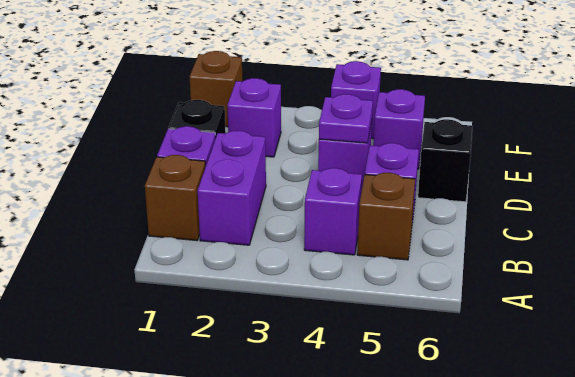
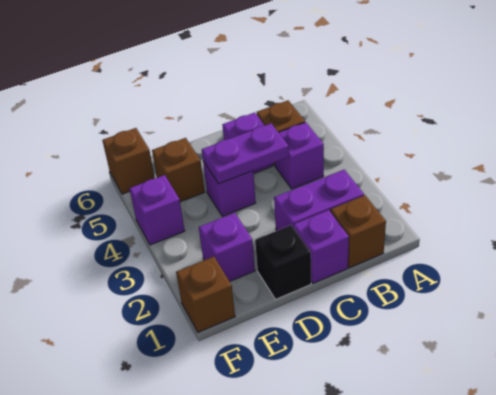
purple 1x1 plate [319,94,373,143] -> purple 1x2 plate [202,124,289,184]
black 1x1 brick [418,119,473,202] -> none
purple 1x1 brick [373,89,425,169] -> brown 1x1 brick [152,138,205,202]
none -> brown 1x1 brick [102,128,155,194]

